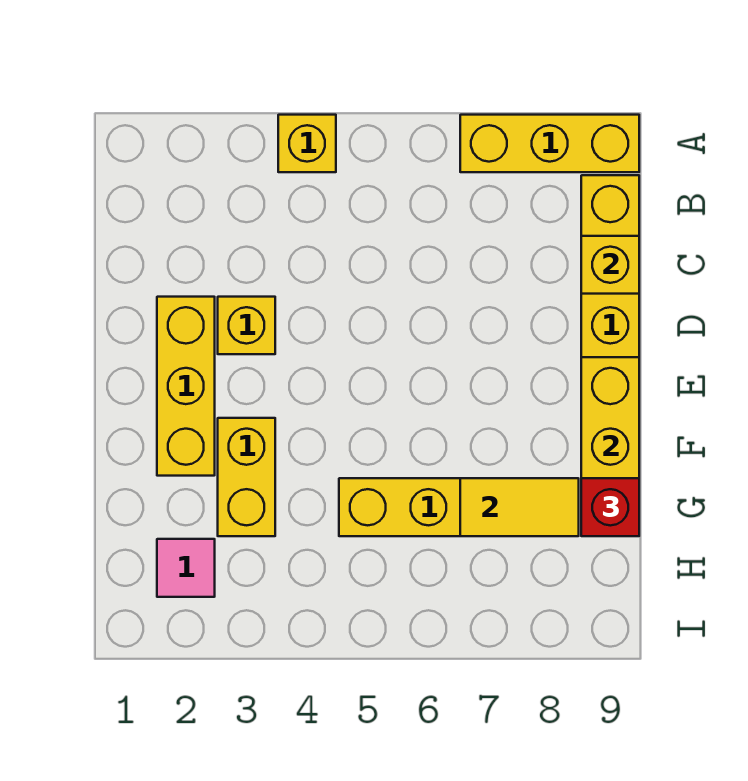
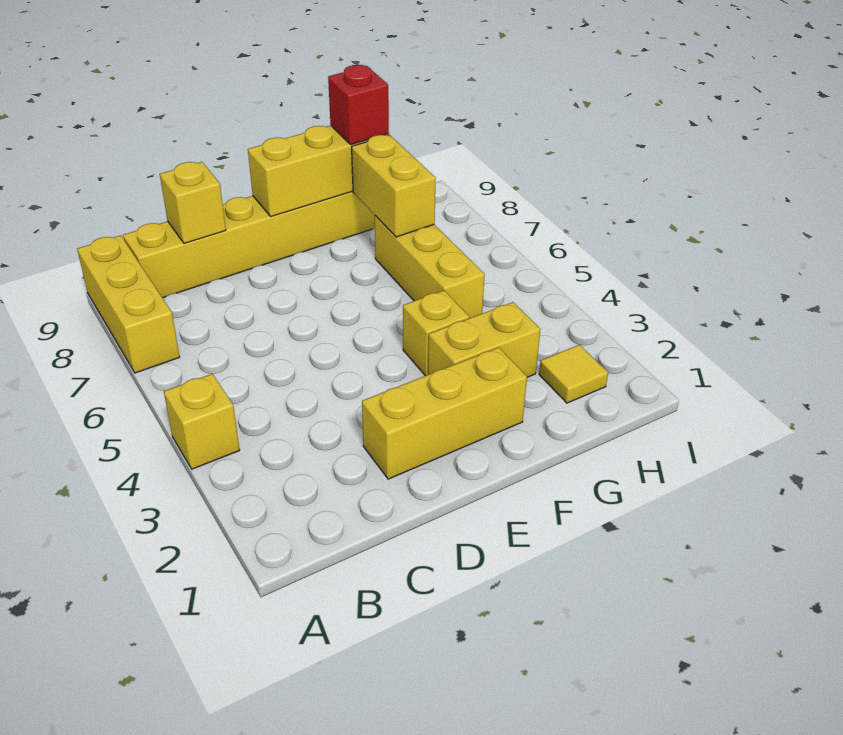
yellow 1x1 brick [218,297,275,354] -> yellow 1x1 brick moved to [403,291,469,376]
yellow 1x2 tile [460,478,579,536] -> yellow 1x2 brick [352,135,436,237]
pink 1x1 tile [157,539,215,597] -> yellow 1x1 tile [539,345,608,403]

